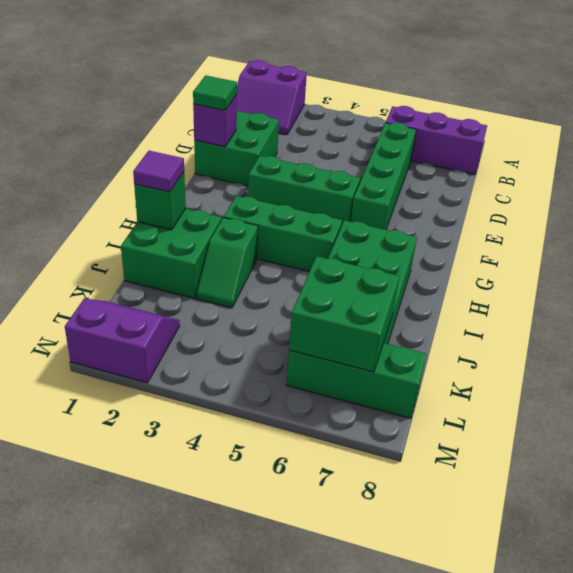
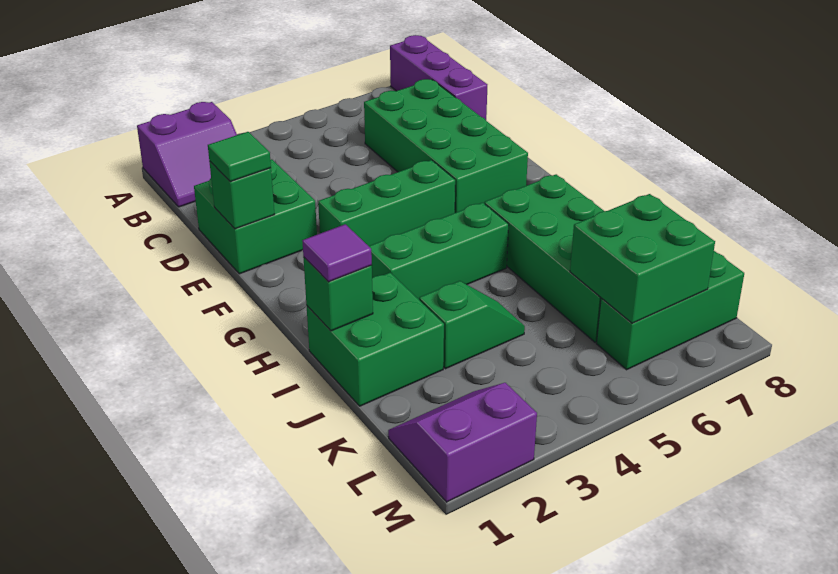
purple 1x3 brick [386,106,487,175] -> purple 1x3 brick turned to [390,35,487,120]
green 1x4 brick [351,123,416,230] -> green 2x4 brick [364,79,528,213]
purple 1x1 brick [193,95,237,147] -> green 1x1 brick [209,161,275,229]
green 1x2 slope [197,218,258,308] -> green 1x2 slope turned to [419,281,525,369]

